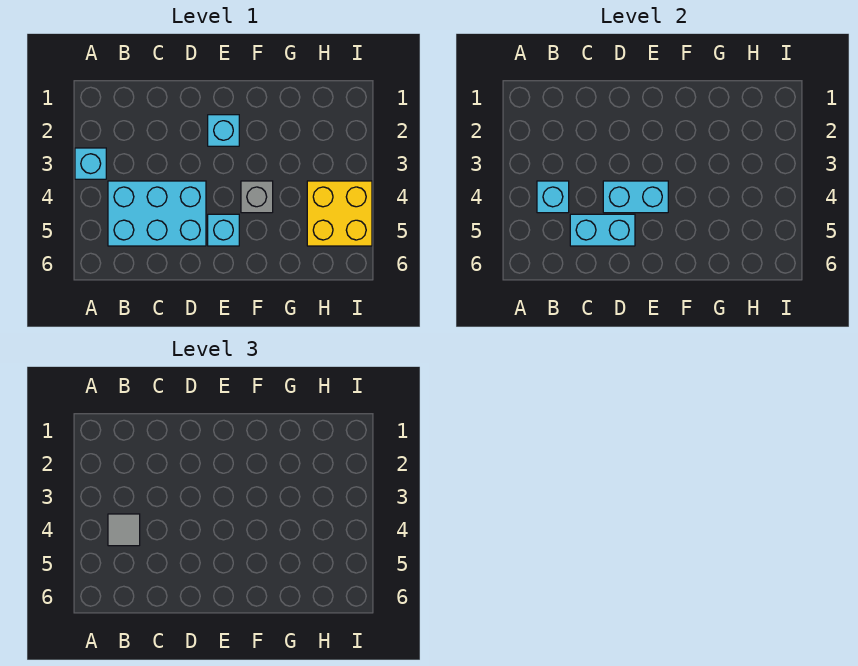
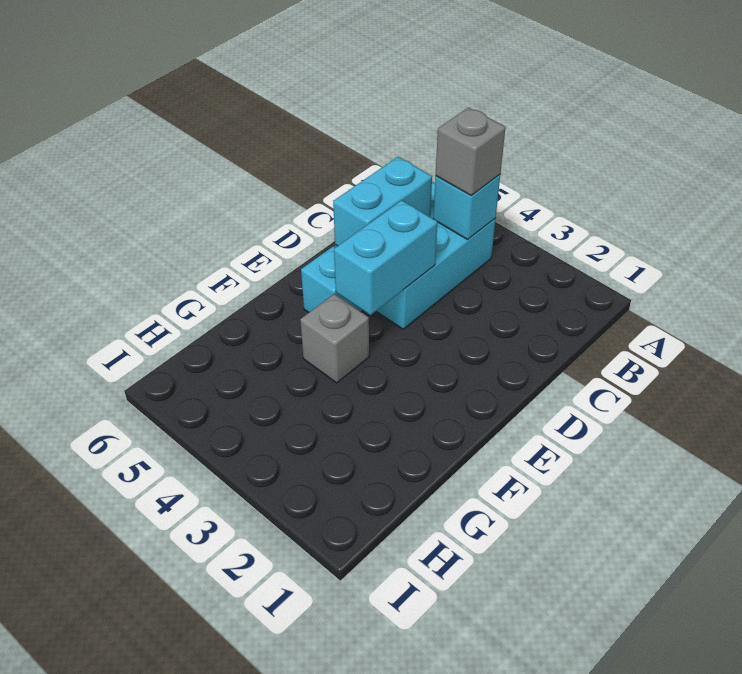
cyan 1x1 brick [75,148,106,179] -> none
grey 1x1 tile [108,514,140,546] -> grey 1x1 brick [436,108,505,196]
cyan 1x1 brick [208,115,239,146] -> none
yellow 2x2 brick [307,181,372,246] -> none

